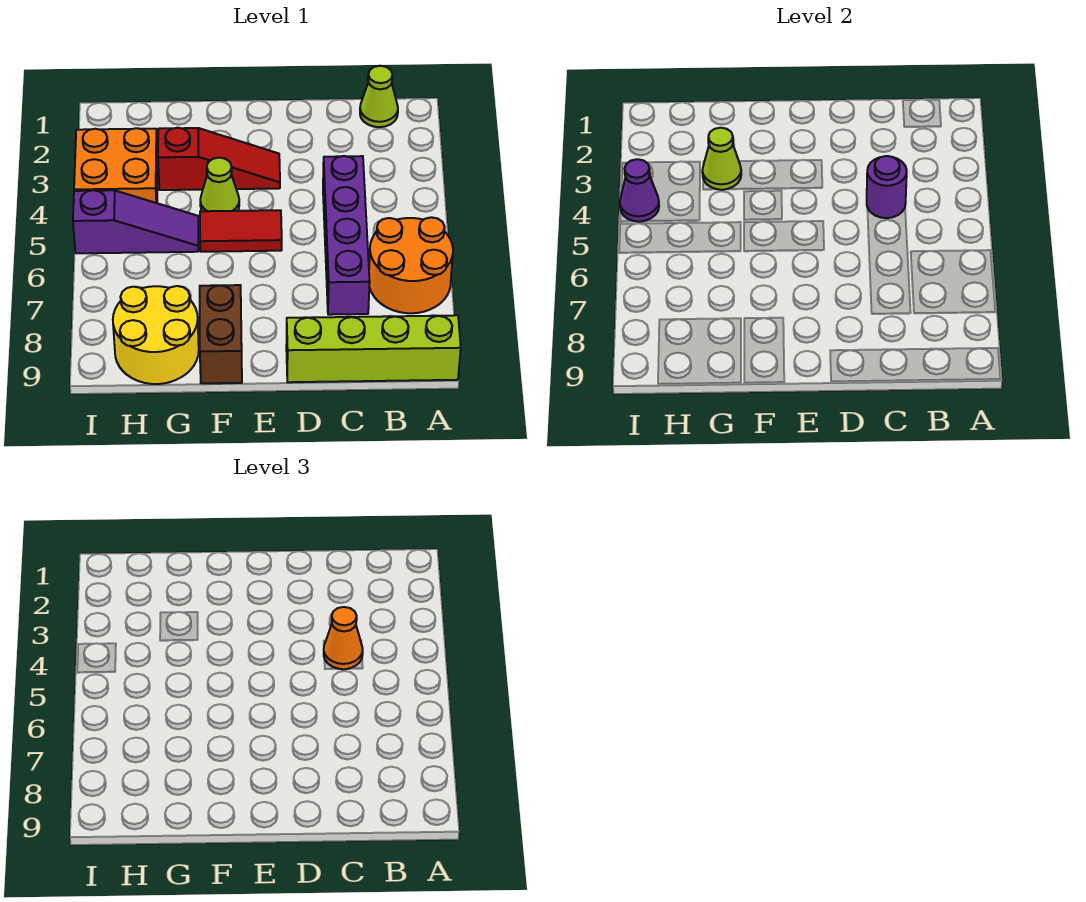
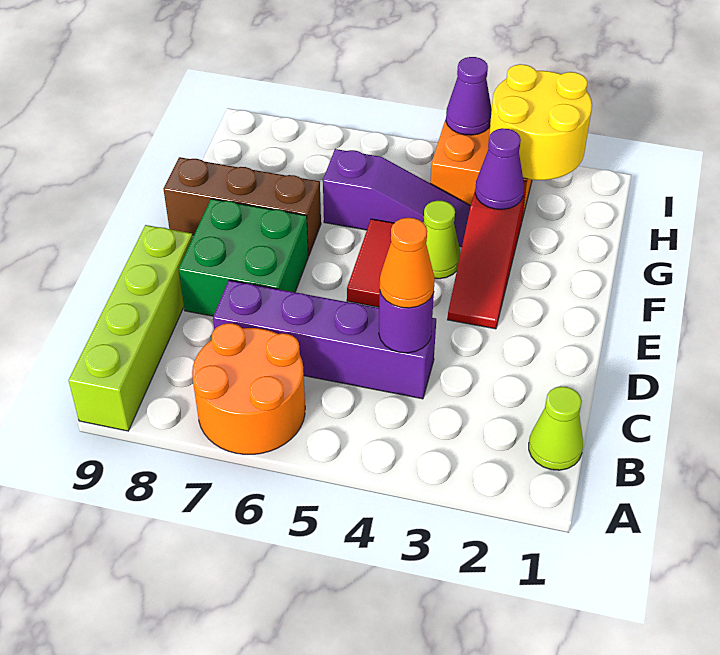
none -> green 2x2 brick [179,199,308,316]
brown 1x2 brick [200,285,242,383] -> brown 1x3 brick [164,157,321,256]
lime 1x1 cone [702,128,741,190] -> purple 1x1 cone [475,128,524,209]
purple 1x3 slope [73,190,198,253] -> purple 1x3 slope turned to [323,149,471,247]
yellow 2x2 round brick [113,286,199,384] -> yellow 2x2 round brick moved to [489,64,592,180]

